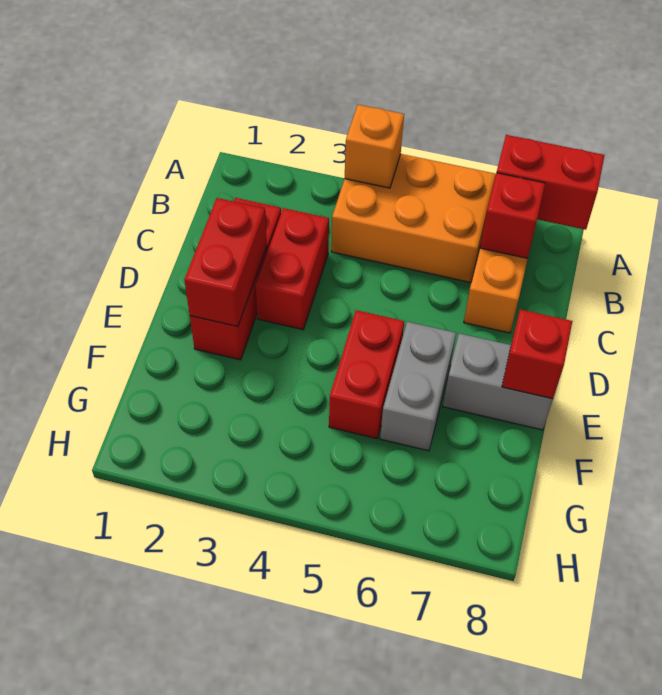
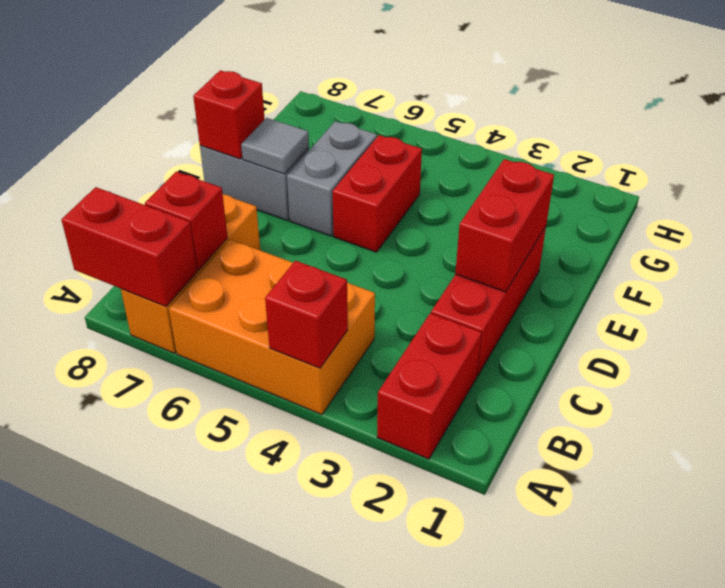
orange 1x1 brick [345,105,404,188] -> red 1x1 brick [265,261,348,368]
red 1x2 brick [255,208,329,330] -> red 1x2 brick moved to [377,313,482,459]
none -> grey 1x1 tile [241,118,309,174]

